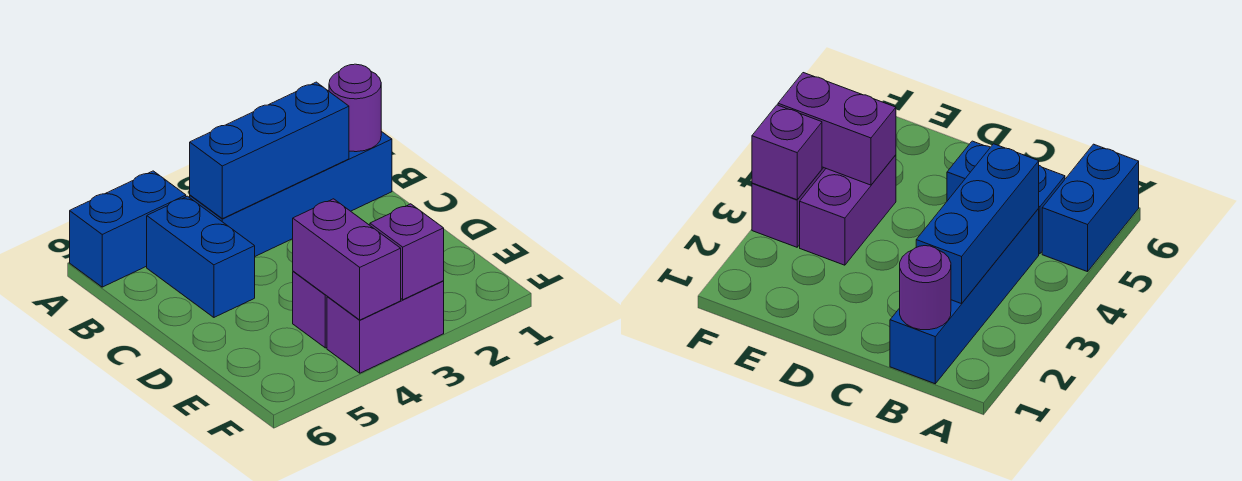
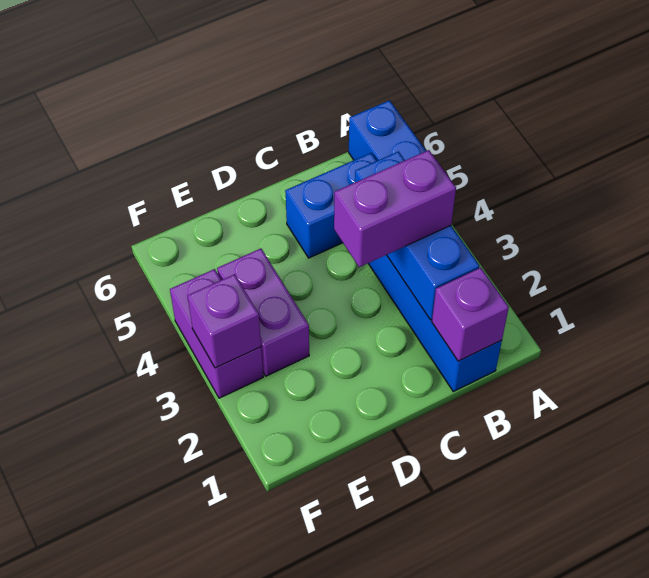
purple 1x1 round brick [329,64,381,152] -> purple 1x1 brick [432,268,509,361]
purple 1x2 brick [293,199,401,320] -> purple 1x2 brick moved to [334,150,456,267]

